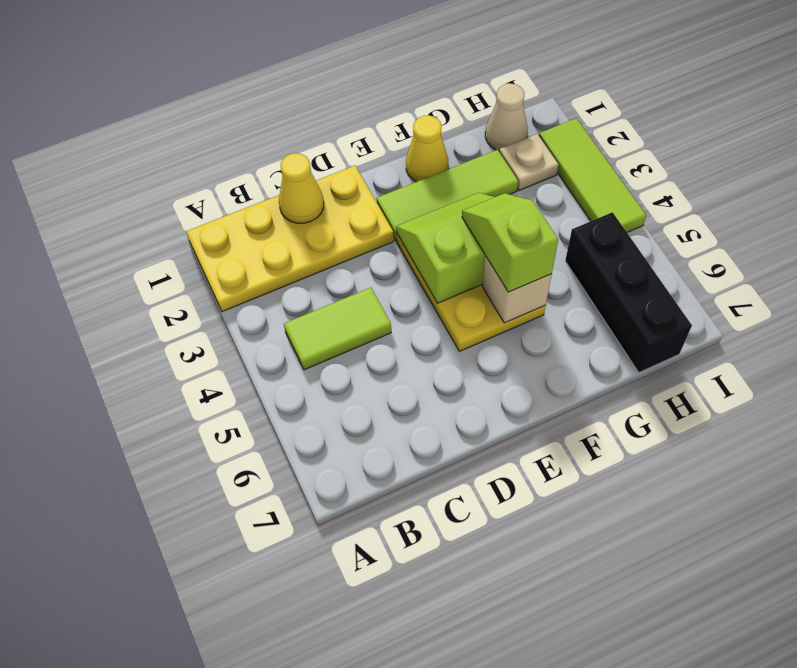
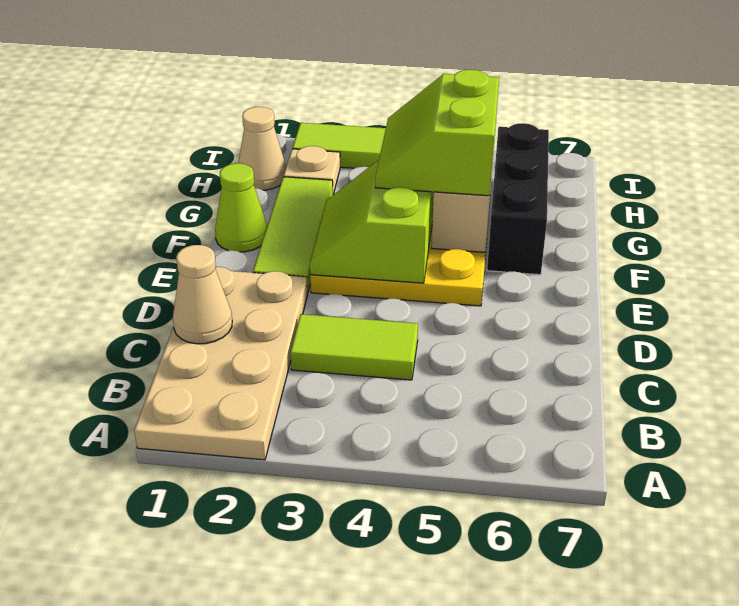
yellow 2x4 plate [186,166,394,312] -> tan 2x4 plate [134,267,308,460]
lime 1x2 tile [284,288,391,370] -> lime 1x2 tile turned to [290,314,418,380]
yellow 1x1 cone [279,153,324,223] -> tan 1x1 cone [173,245,232,344]
yellow 1x1 cone [406,115,448,182] -> lime 1x1 cone [215,163,267,252]
lime 1x2 slope [462,193,558,292] -> lime 2x2 slope [375,70,499,196]
black 1x3 brick [565,212,692,372] -> black 1x3 brick turned to [487,123,549,275]

